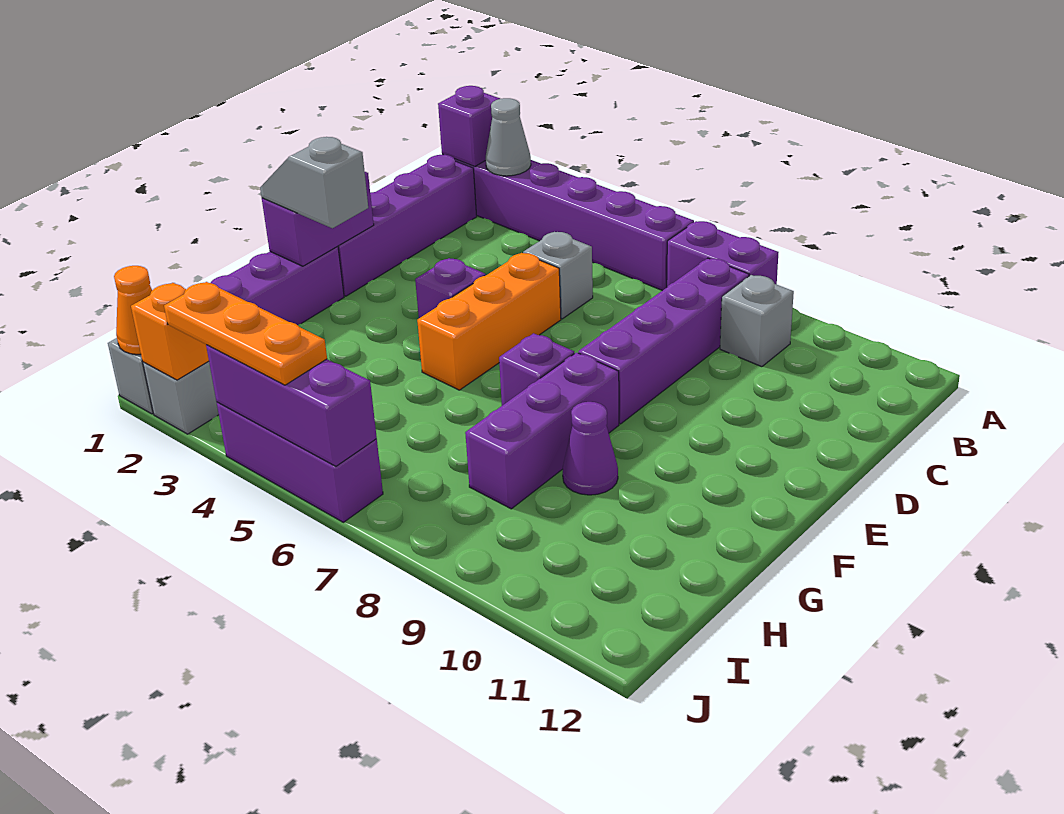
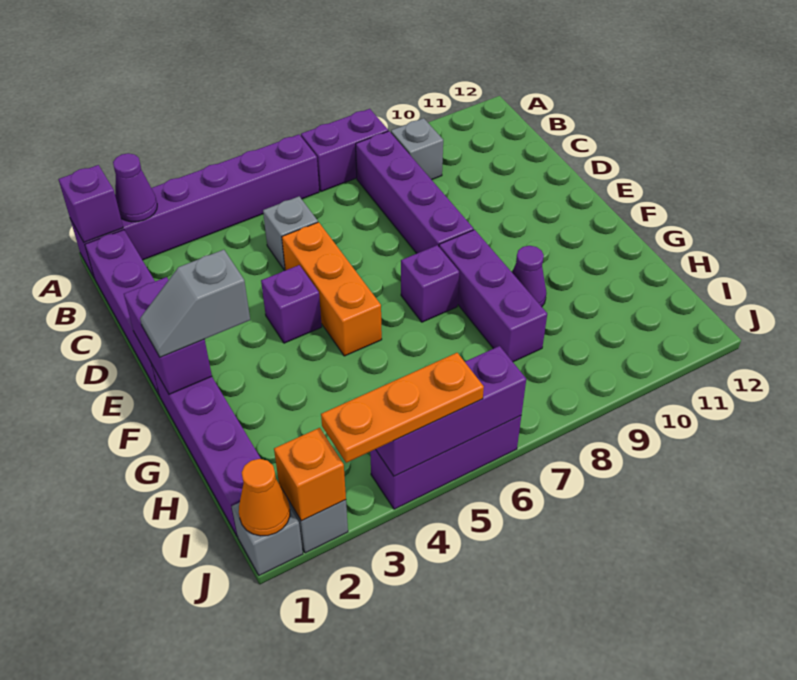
grey 1x1 cone [486,98,531,176] -> purple 1x1 cone [113,153,157,222]

